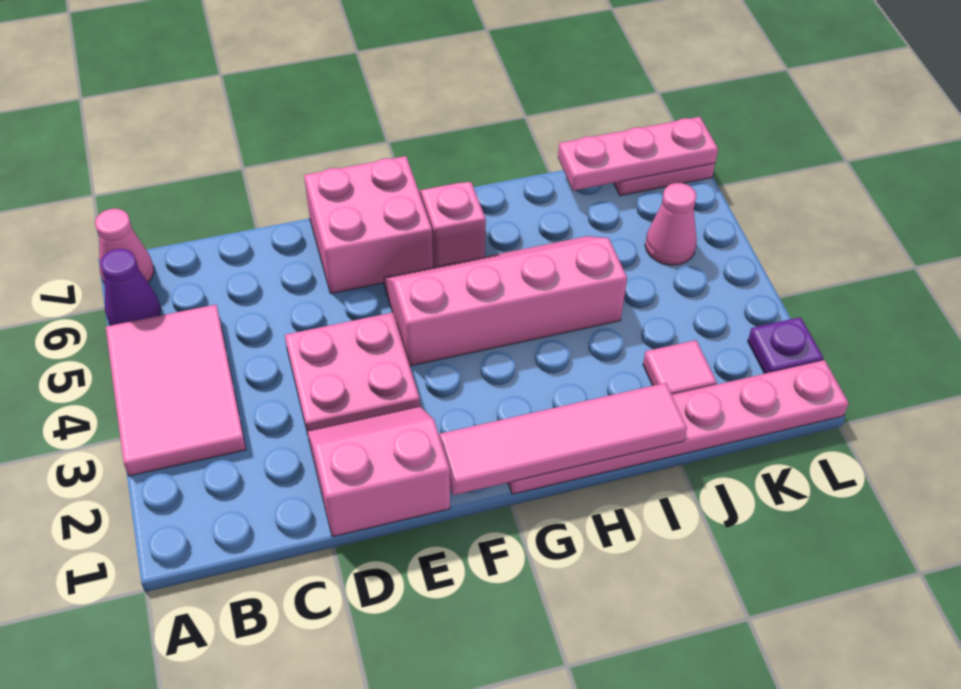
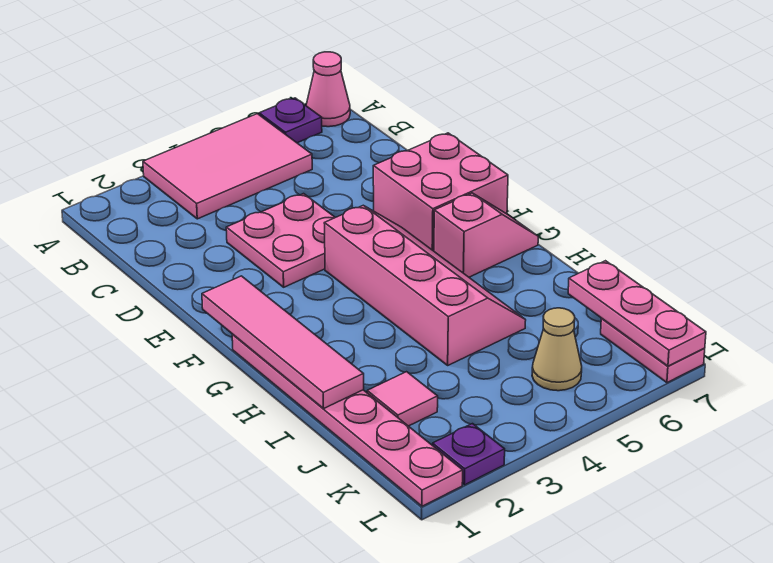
purple 1x1 cone [100,249,160,325] -> purple 1x1 plate [259,98,322,143]
pink 2x2 slope [307,406,450,537] -> none
pink 1x1 cone [645,183,697,265] -> tan 1x1 cone [532,308,582,391]

